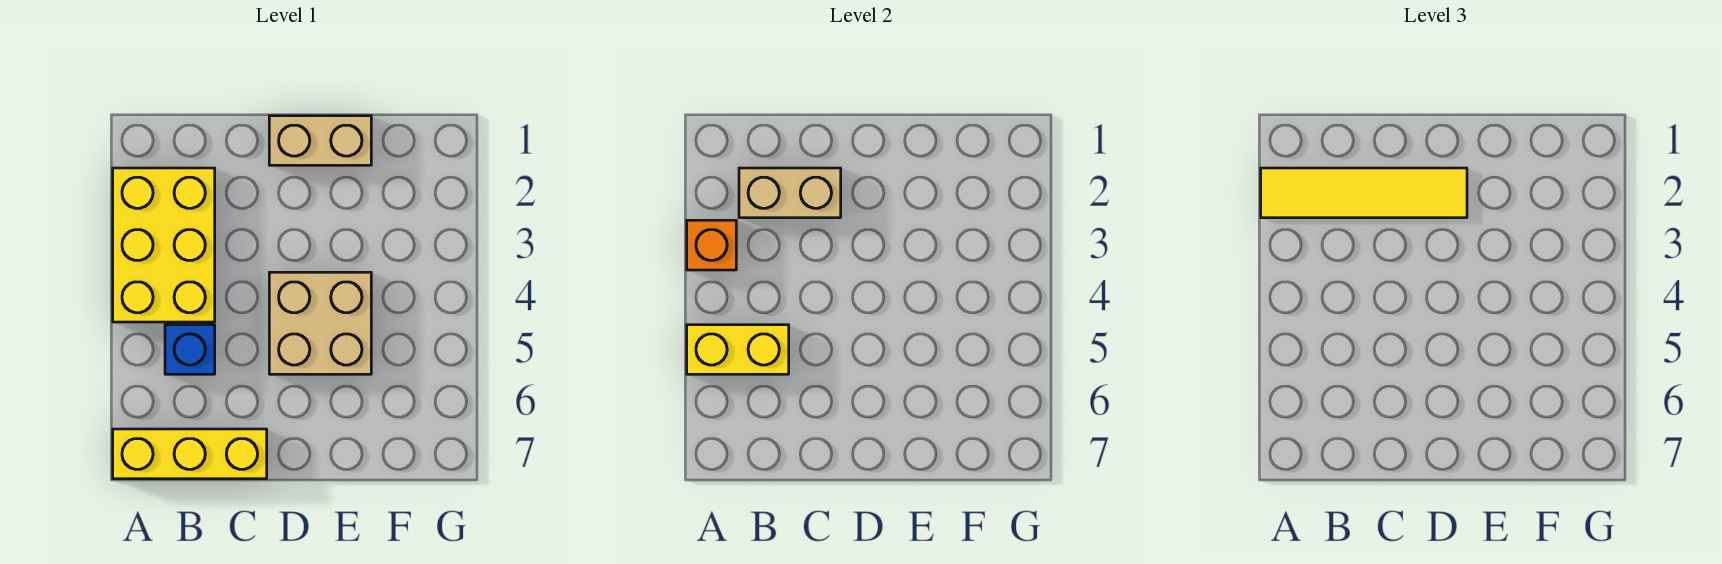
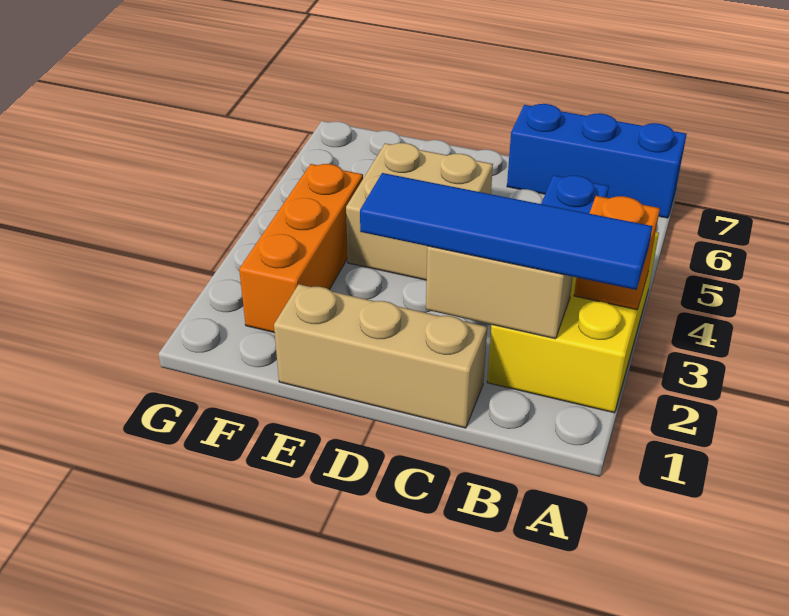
yellow 1x4 tile [1261,168,1467,218] -> blue 1x4 tile [360,173,652,290]
yellow 1x2 brick [687,325,789,374] -> none
yellow 1x3 brick [113,429,267,479] -> blue 1x3 brick [507,104,687,218]
tan 1x2 brick [269,116,371,165] -> tan 1x3 brick [274,284,487,428]
none -> orange 1x3 brick [239,164,363,333]

